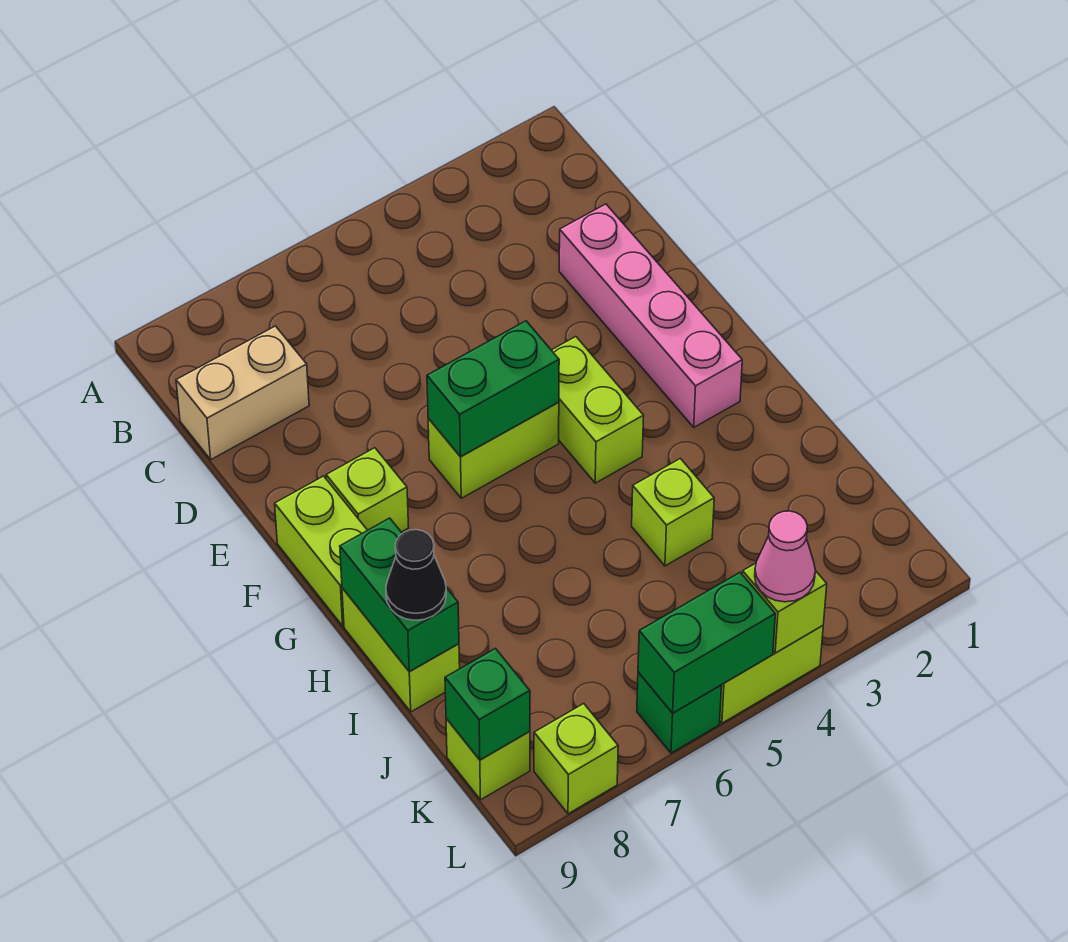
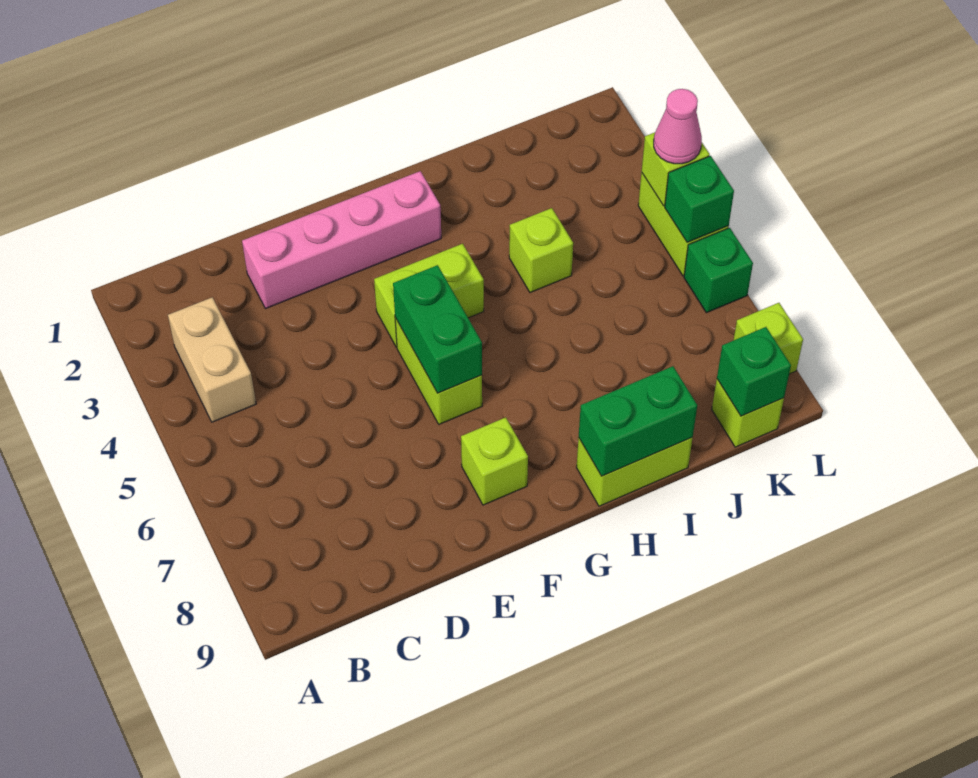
tan 1x2 brick [176,326,309,459] -> tan 1x2 brick moved to [168,297,256,422]
lime 1x2 brick [275,476,367,626] -> none
black 1x1 cone [386,530,446,620] -> none
green 1x2 brick [638,572,775,713] -> green 1x1 brick [665,156,734,242]

